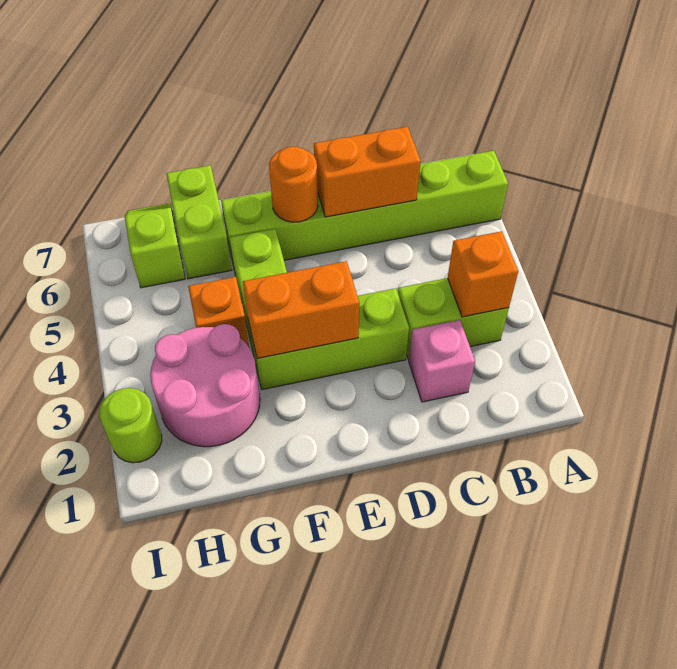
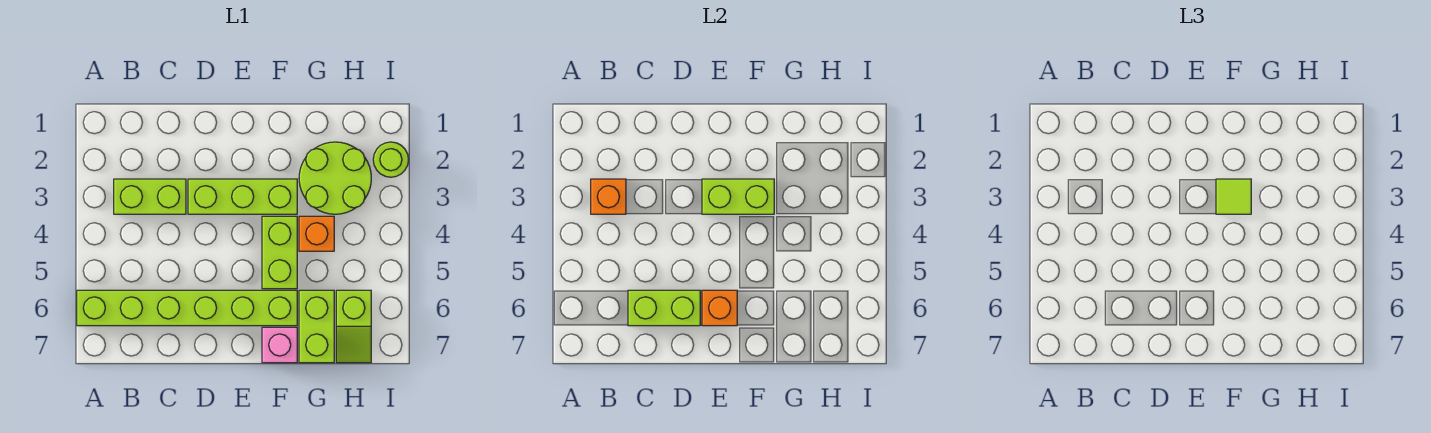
pink 1x1 brick [409,320,475,402] -> pink 1x1 brick moved to [262,327,297,363]
orange 1x2 brick [314,127,421,217] -> lime 1x2 brick [628,290,700,326]
orange 1x2 brick [243,261,359,359] -> lime 1x2 brick [702,179,774,214]
orange 1x1 round brick [269,147,318,222] -> orange 1x1 brick [702,290,737,326]
none -> lime 1x1 tile [1216,179,1251,214]
pink 2x2 round brick [150,324,260,447] -> lime 2x2 round brick [299,142,371,214]

